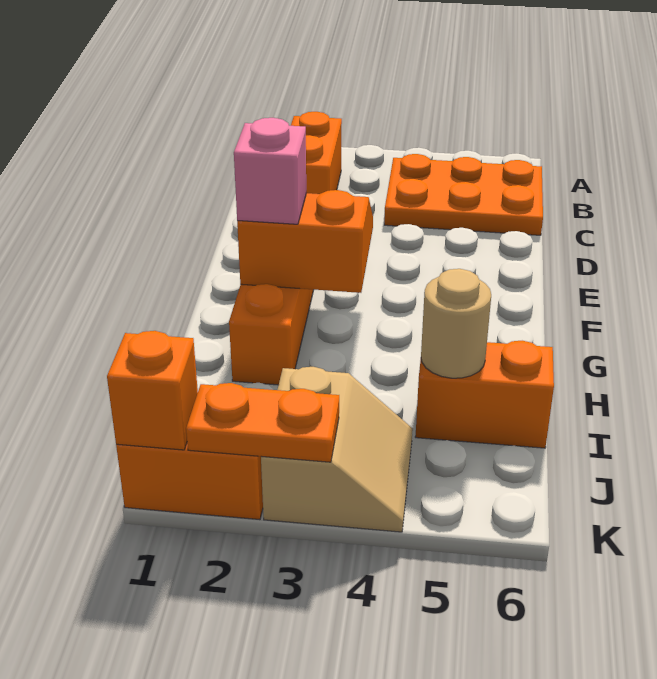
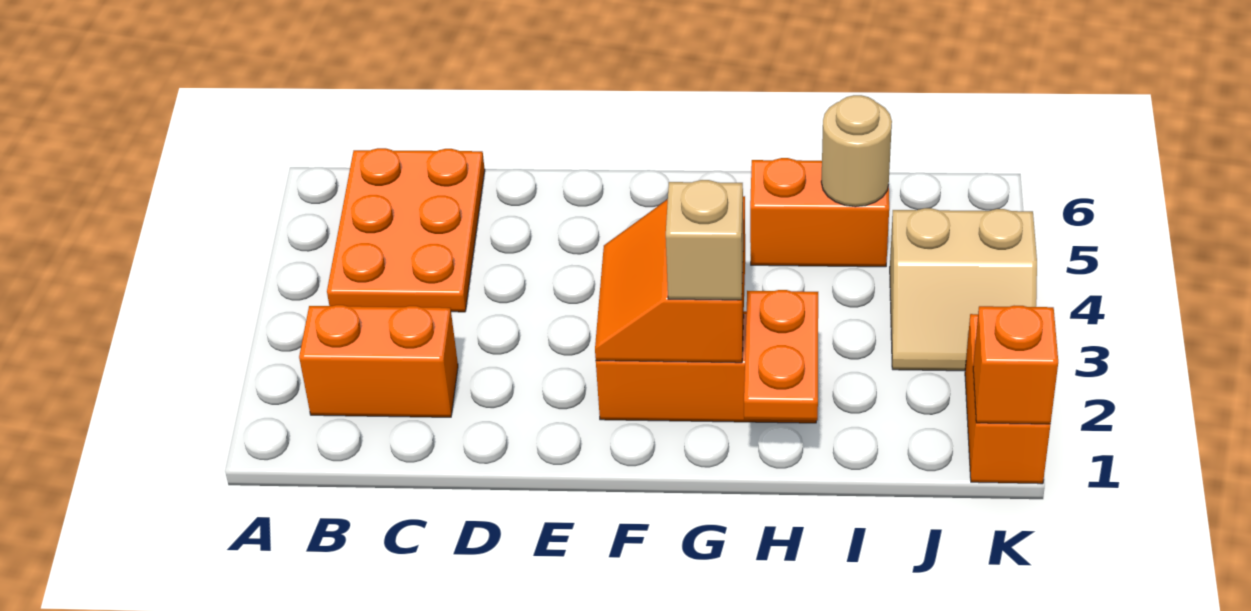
pink 1x1 brick [234,118,306,224] -> tan 1x1 brick [666,180,743,300]
orange 1x2 brick [415,341,554,448] -> orange 1x2 brick turned to [750,158,889,267]
tan 2x2 slope [261,367,413,532] -> tan 2x2 slope turned to [890,208,1037,371]
orange 1x2 plate [186,383,339,462] -> orange 1x2 plate moved to [744,290,818,421]

